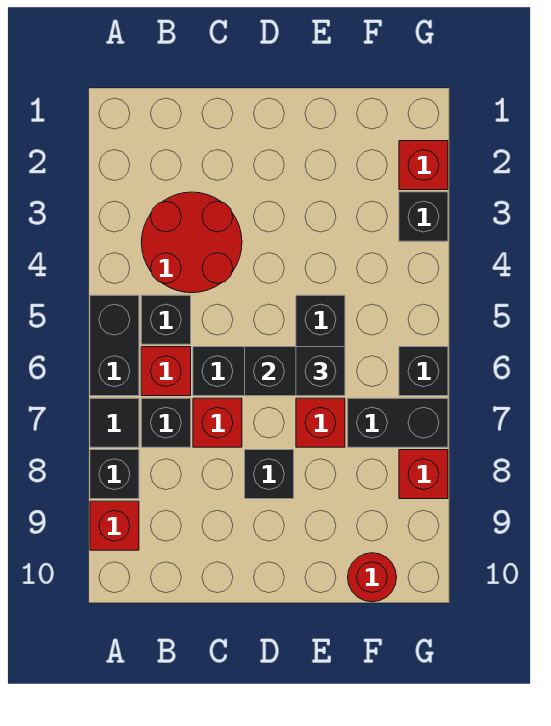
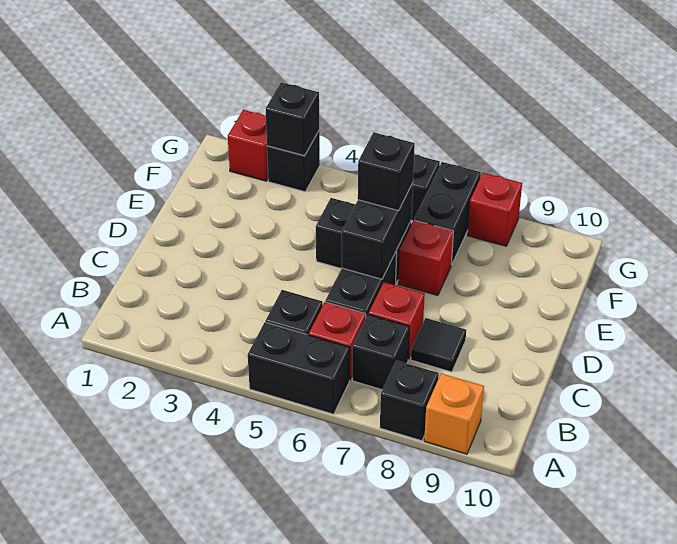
black 1x1 tile [90,398,139,447] -> black 1x1 tile moved to [411,318,466,372]
red 1x1 brick [90,501,139,550] -> orange 1x1 brick [424,374,484,454]
red 2x2 round brick [141,192,242,293] -> none
black 1x1 brick [245,450,294,499] -> black 1x1 brick moved to [266,82,319,156]
red 1x1 round brick [348,553,397,602] -> none

